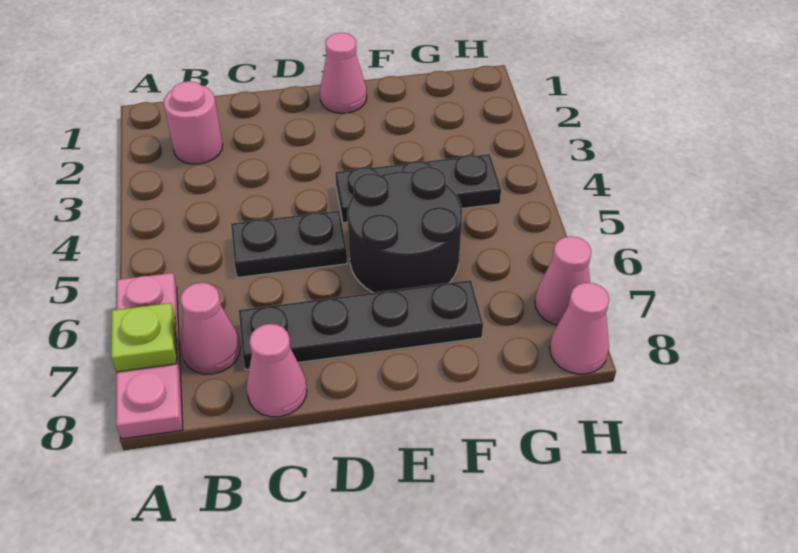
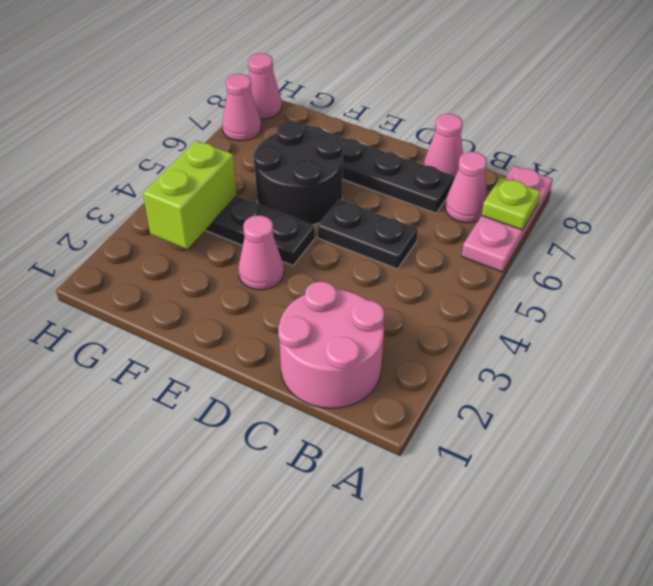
pink 1x1 round brick [164,81,223,164] -> pink 2x2 round brick [278,281,384,408]
pink 1x1 cone [320,33,367,113] -> pink 1x1 cone moved to [238,215,284,290]
none -> lime 1x2 brick [143,141,237,249]

